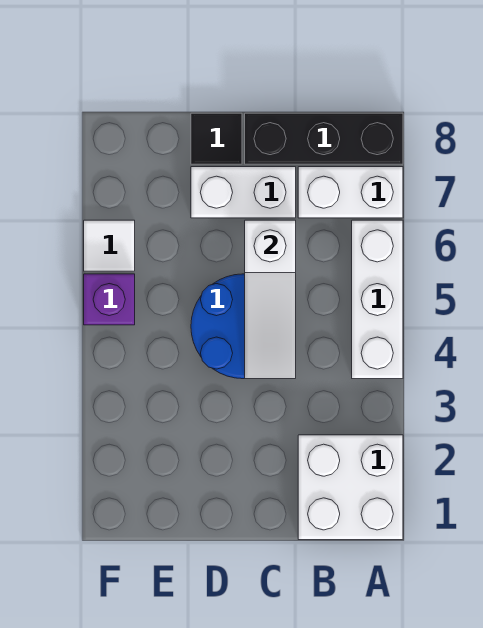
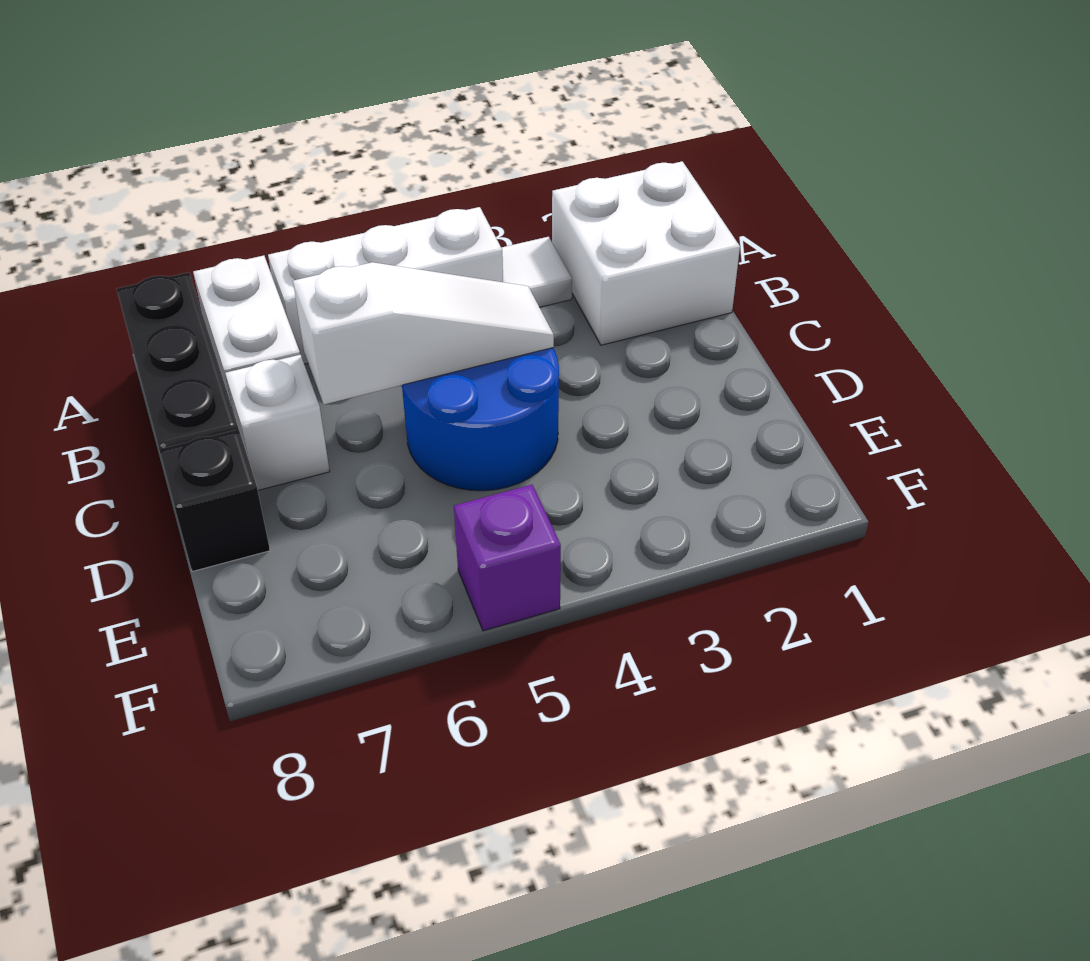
white 1x2 brick [191,167,296,218] -> white 1x1 brick [225,355,330,490]
black 1x1 tile [191,113,242,164] -> black 1x1 brick [159,429,270,572]
white 1x1 tile [84,220,135,271] -> white 1x1 tile moved to [501,237,572,307]

